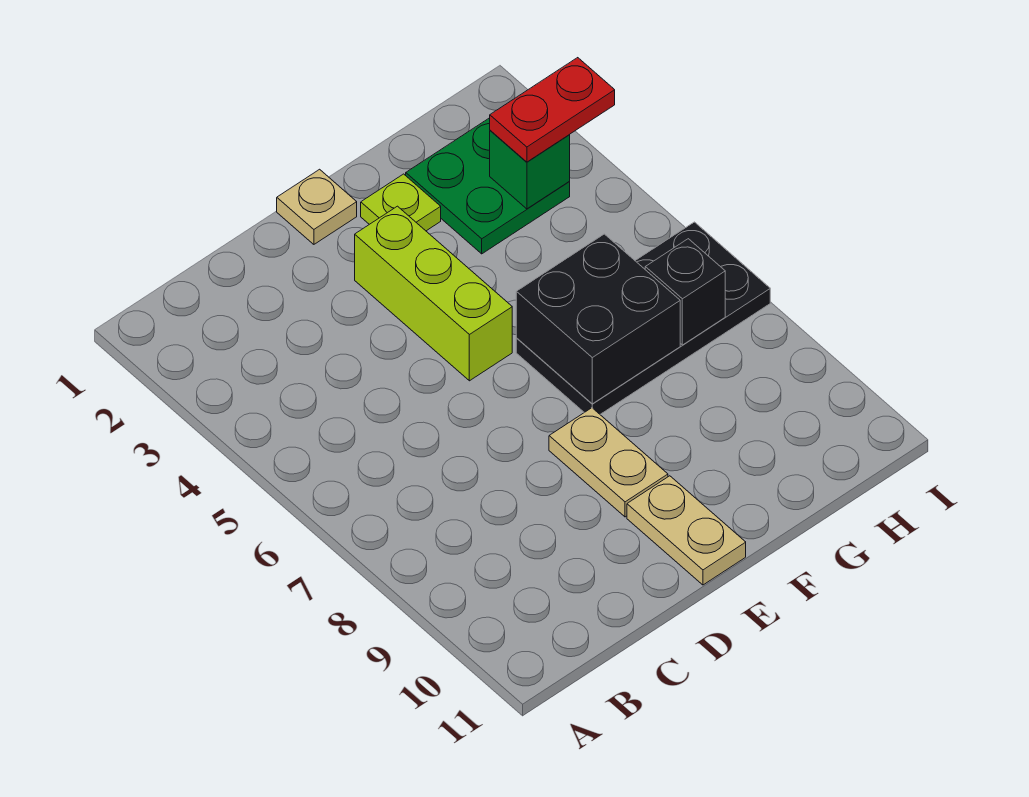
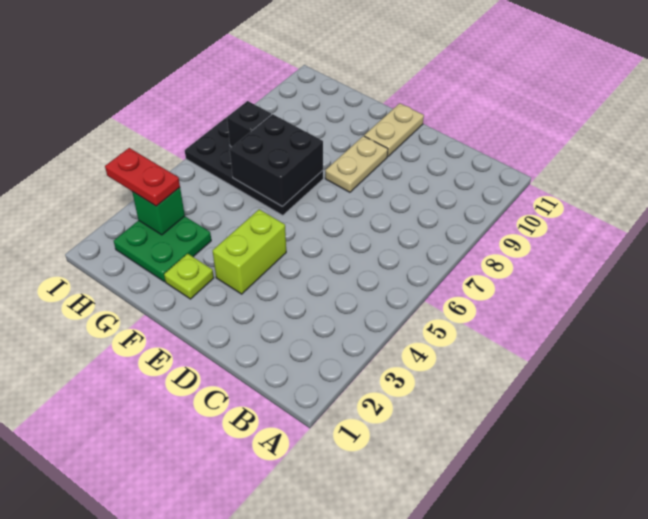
tan 1x1 plate [277,169,357,244] -> none
lime 1x3 brick [355,206,512,381] -> lime 1x2 brick [213,209,286,294]

